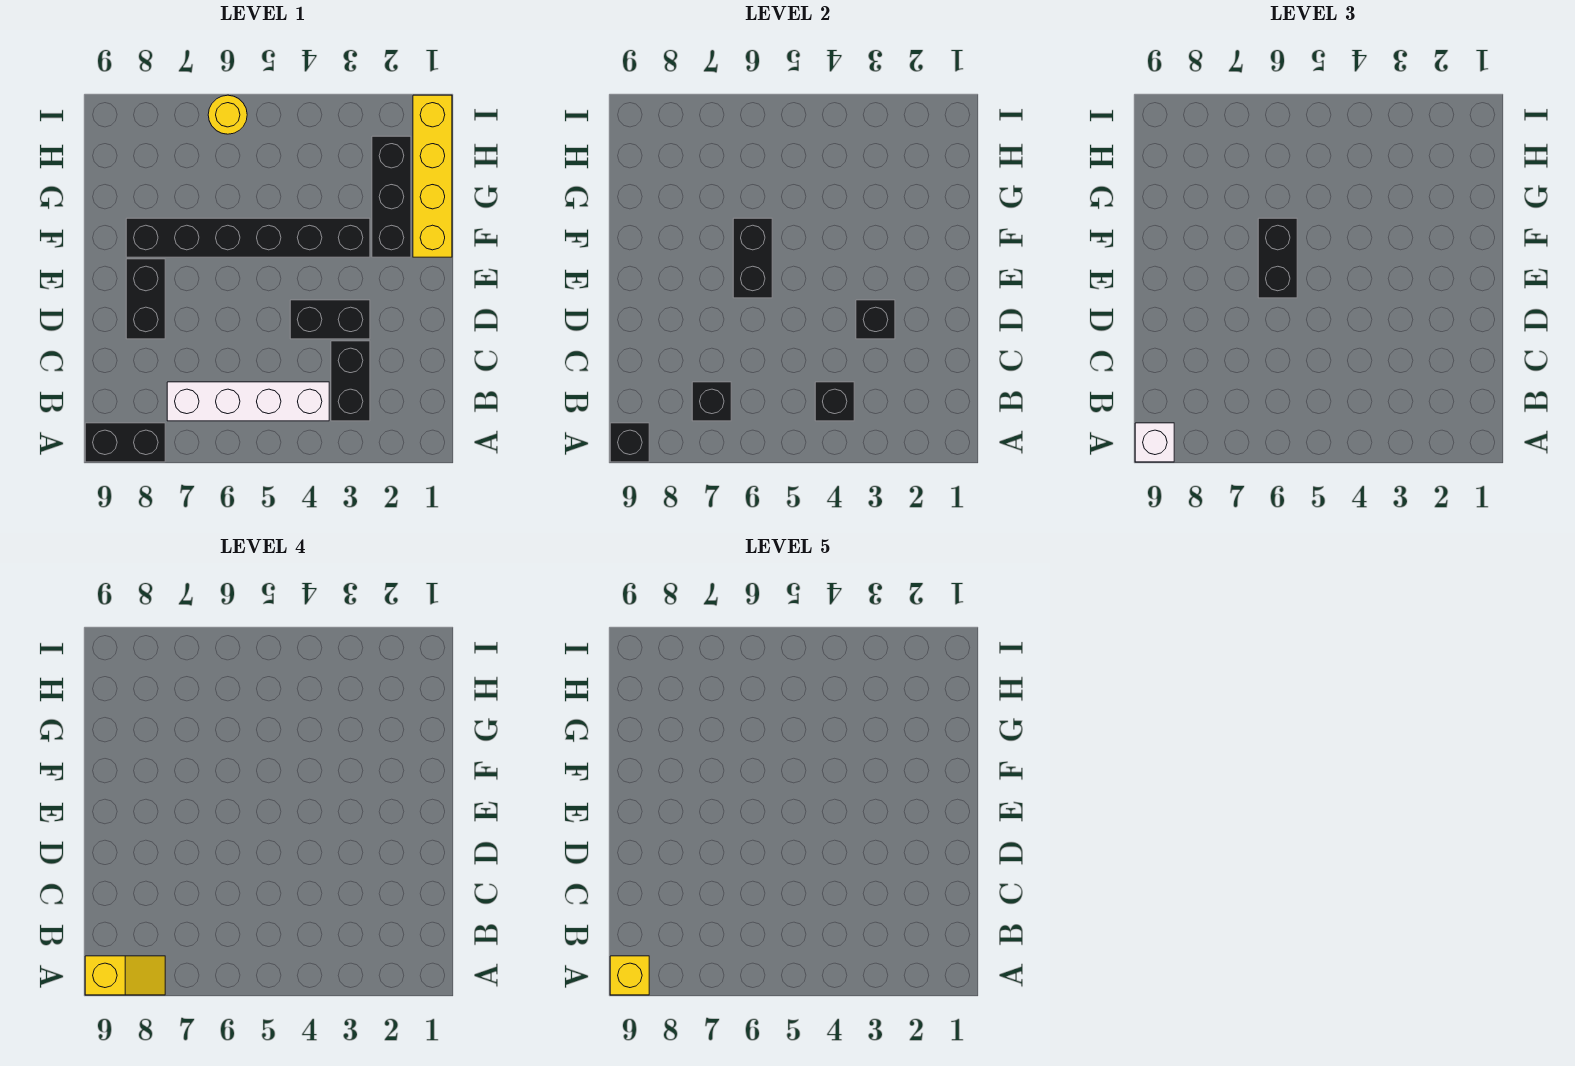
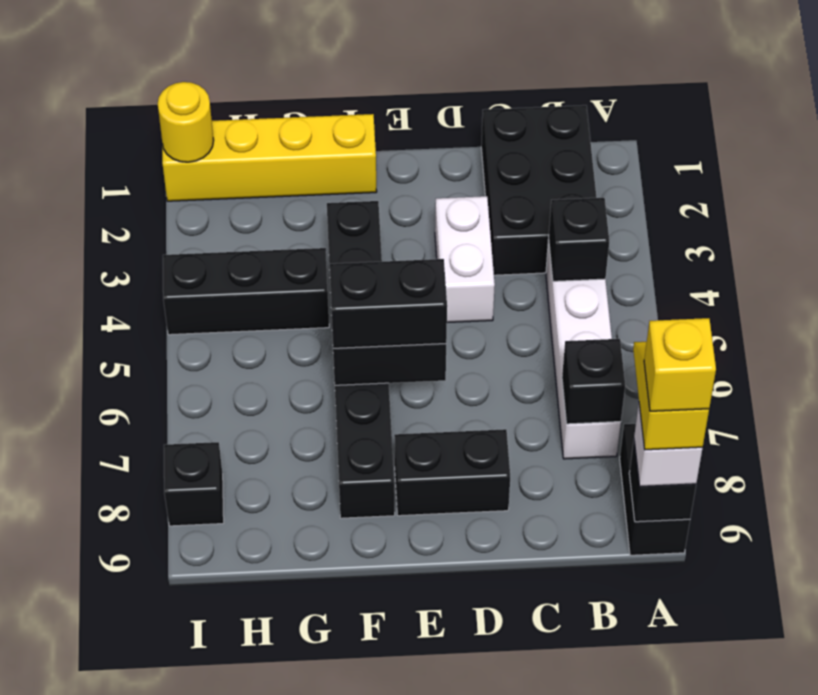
black 1x2 brick [331,341,370,421] -> black 2x3 brick [481,105,597,275]
black 1x2 brick [290,300,370,339] -> white 1x2 brick [435,196,495,323]
black 1x1 brick [856,300,895,339] -> black 1x1 brick moved to [164,442,224,526]
black 1x3 brick [372,136,411,257] -> black 1x3 brick moved to [163,248,329,335]
yellow 1x1 round brick [208,95,247,134] -> yellow 1x1 round brick moved to [158,82,214,162]

